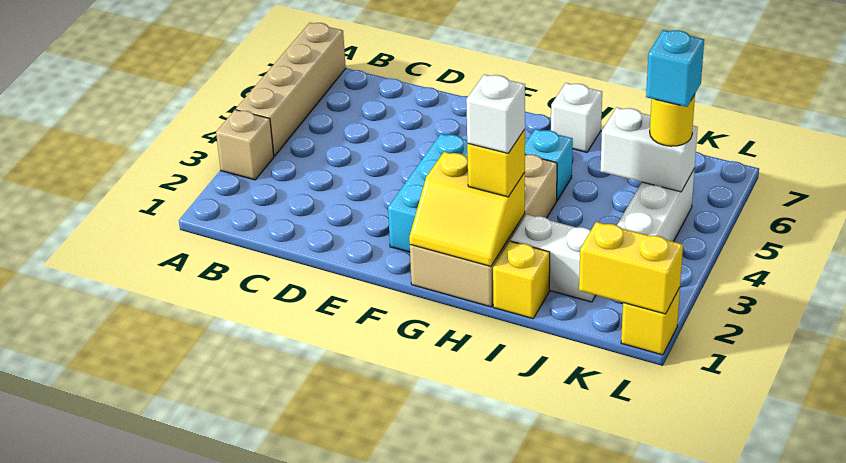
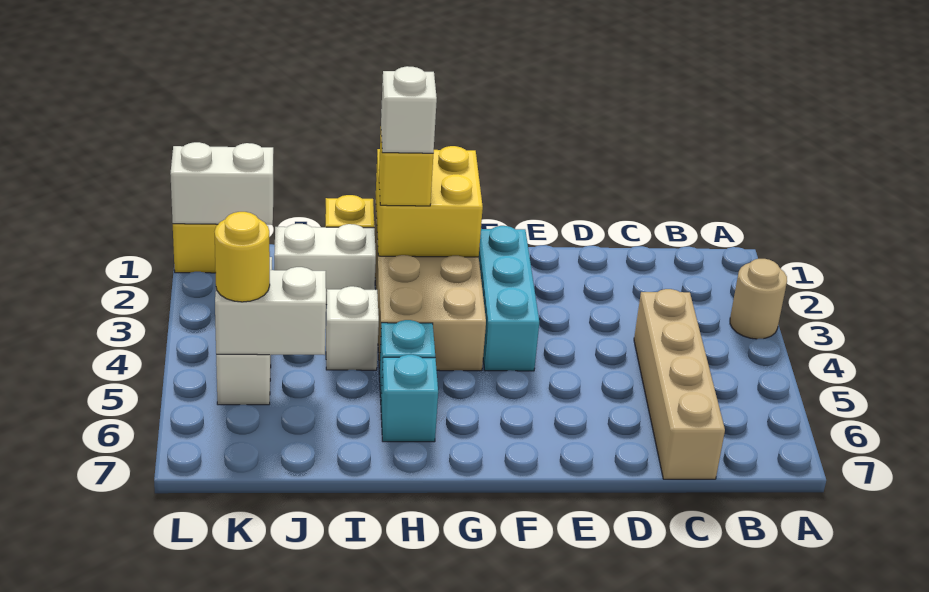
tan 1x1 brick [216,110,274,180] -> tan 1x1 round brick [730,259,787,339]
tan 1x4 brick [236,23,346,156] -> tan 1x4 brick moved to [634,289,725,479]
yellow 2x2 slope [409,152,525,267] -> yellow 2x2 brick [376,146,483,257]
white 1x1 brick [551,83,602,152] -> white 1x1 brick moved to [326,286,379,370]
yellow 1x2 brick [579,222,683,314] -> white 1x2 brick [170,142,273,225]
cyan 1x1 brick [646,30,704,107] -> cyan 1x1 brick moved to [381,355,438,442]

